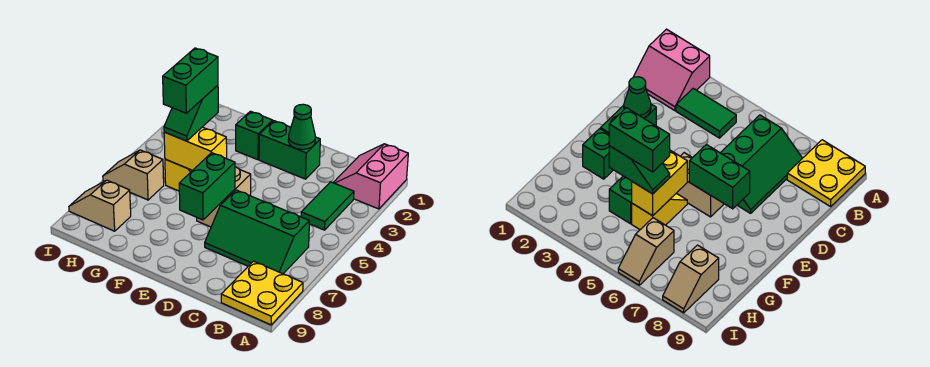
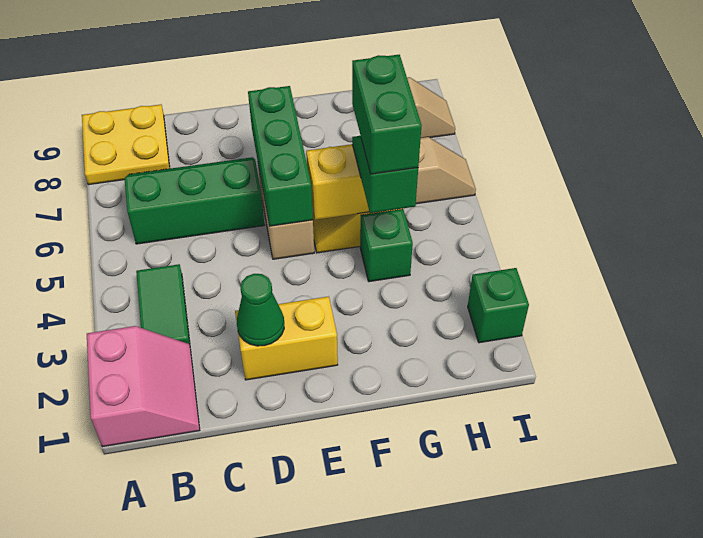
green 1x2 brick [259,121,320,179] -> yellow 1x2 brick [235,296,338,380]
green 1x2 brick [179,153,235,220] -> green 1x3 brick [248,86,313,226]
green 1x1 brick [236,111,273,160] -> green 1x1 brick moved to [468,268,529,343]

